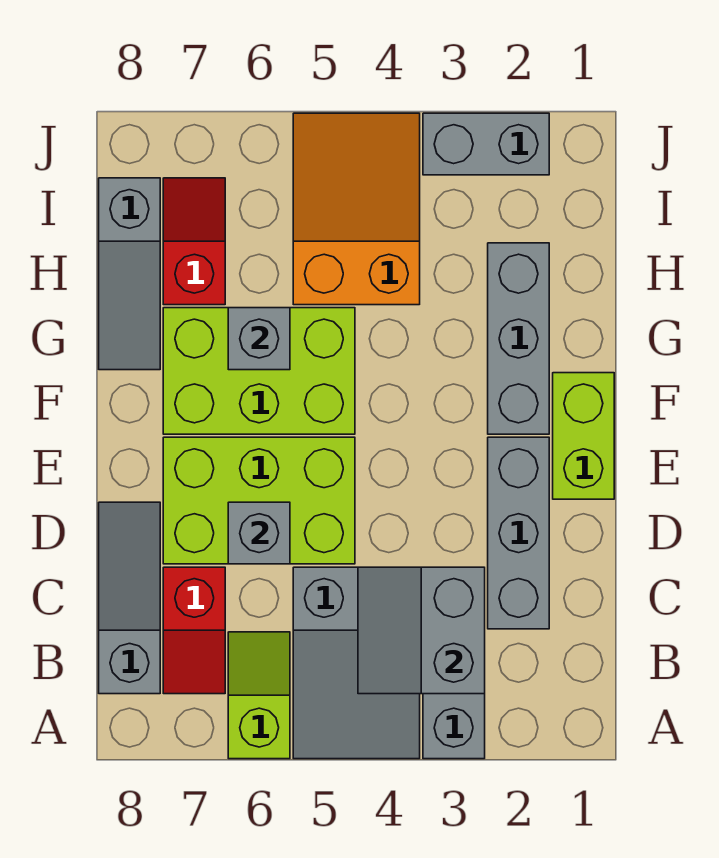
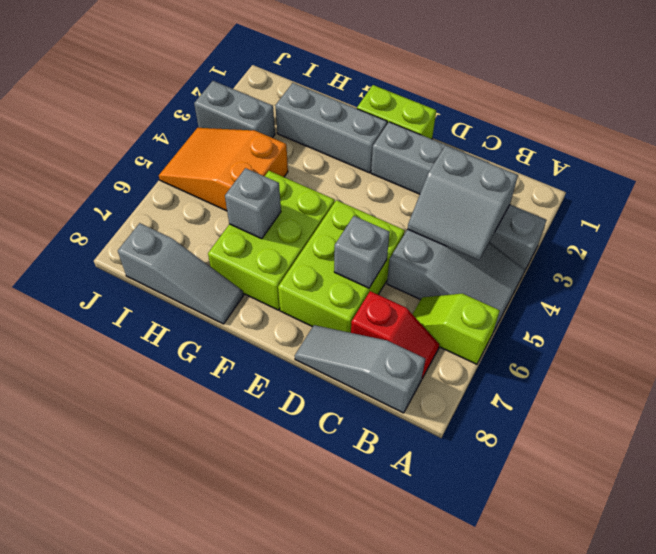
red 1x2 slope [163,178,225,305] -> none
grey 1x2 brick [423,113,549,175] -> grey 1x2 brick turned to [194,81,275,138]

